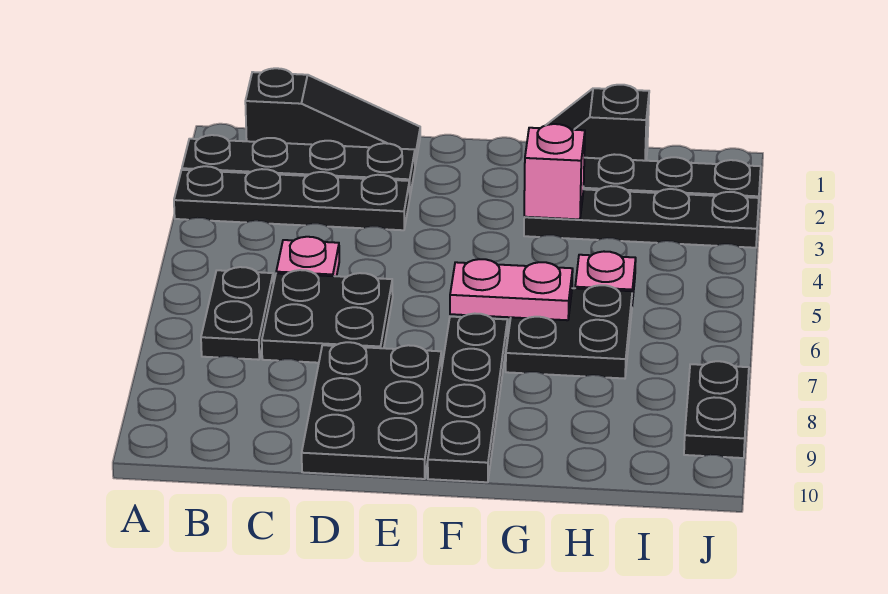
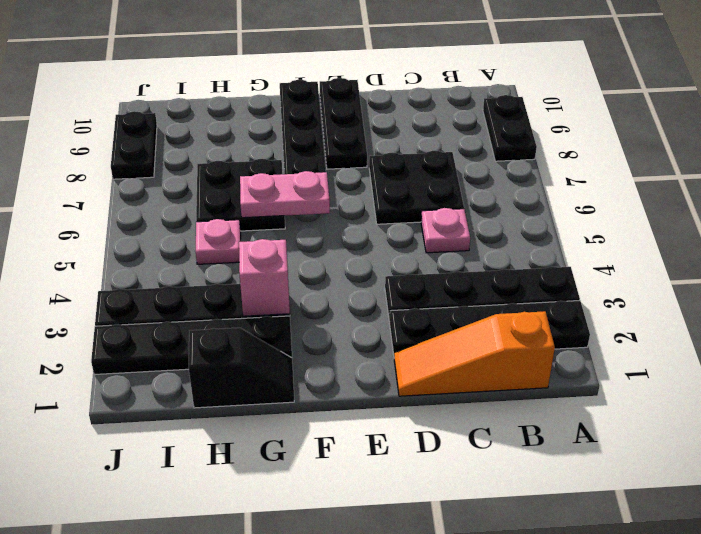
black 1x3 slope [245,68,420,165] -> orange 1x3 slope [394,311,555,396]
black 1x2 plate [201,267,273,360] -> black 1x2 plate moved to [483,95,537,161]
black 2x3 plate [302,342,441,479] -> black 1x3 plate [320,78,367,169]

